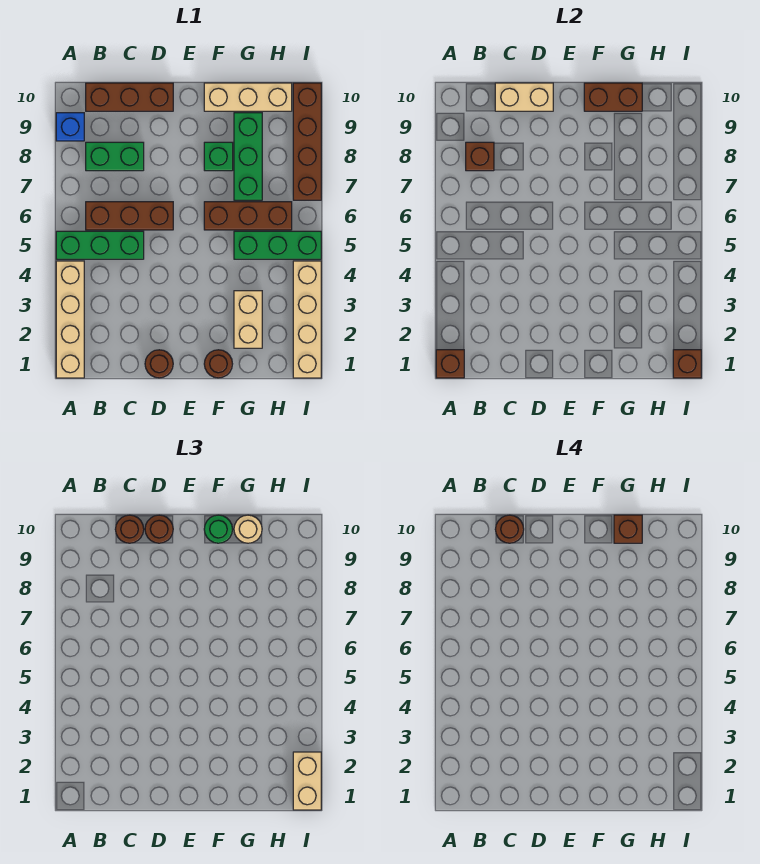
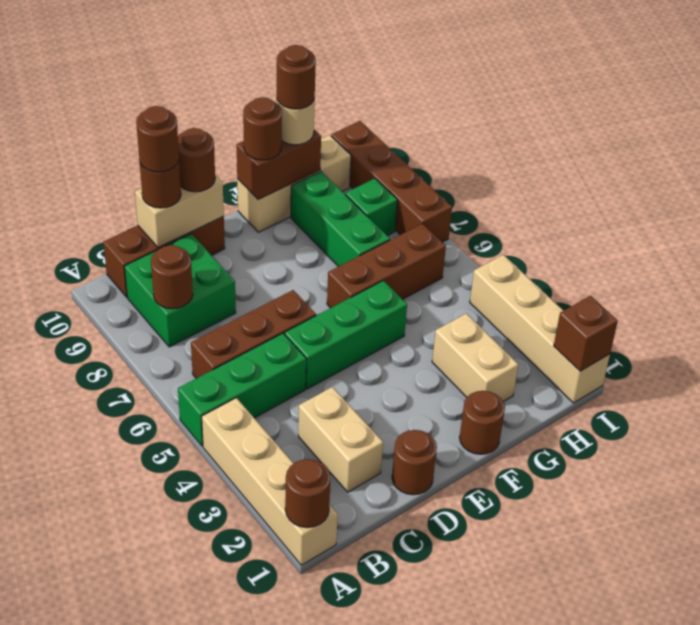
brown 1x1 brick [436,350,464,378] -> brown 1x1 round brick [285,459,331,528]
blue 1x1 brick [56,113,84,141] -> none
green 1x2 brick [86,142,144,171] -> green 2x2 brick [124,234,236,347]
brown 1x1 brick [466,142,494,171] -> brown 1x1 round brick [151,245,193,309]
green 1x1 brick [204,142,233,171] -> green 1x1 brick moved to [345,179,397,236]
green 1x1 round brick [204,515,233,543] -> brown 1x1 round brick [243,97,282,160]
green 1x3 brick [234,231,321,259] -> green 1x3 brick moved to [285,281,407,389]
brown 1x1 brick [614,515,642,543] -> brown 1x1 round brick [277,45,316,109]
tan 1x2 brick [293,752,321,810] -> tan 1x2 brick moved to [298,387,383,492]

